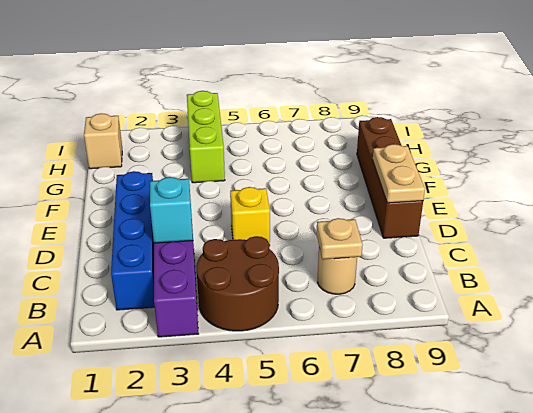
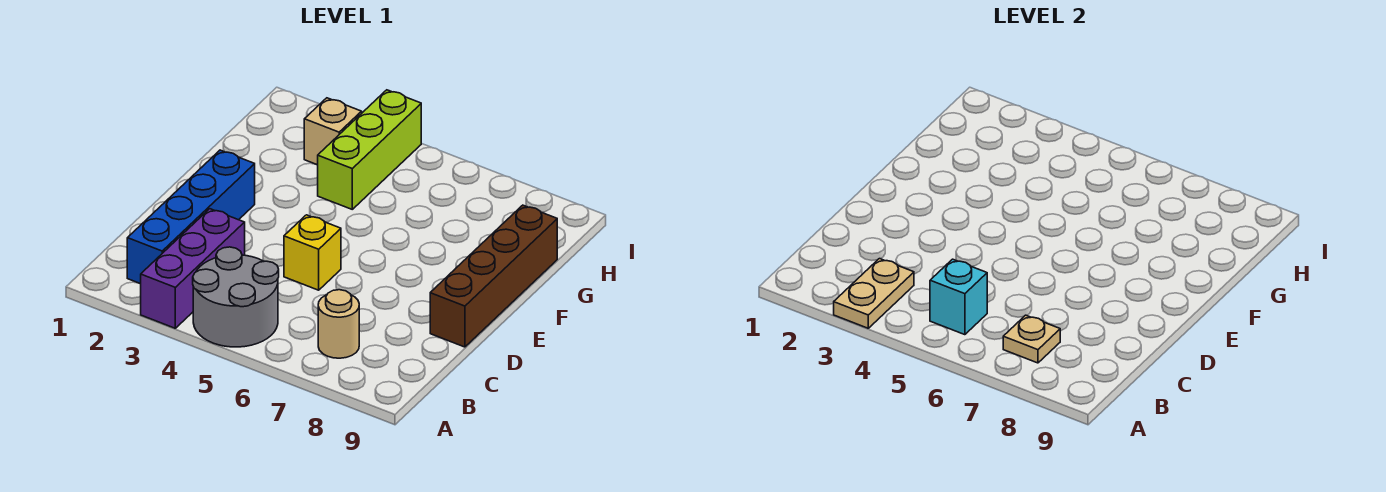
brown 2x2 round brick [197,236,279,331] -> grey 2x2 round brick [193,247,279,347]
cyan 1x1 brick [150,177,193,243] -> cyan 1x1 brick moved to [930,259,987,335]
tan 1x2 plate [373,144,425,203] -> tan 1x2 plate moved to [834,259,914,328]
tan 1x1 brick [84,114,122,169] -> tan 1x1 brick moved to [304,98,362,165]

